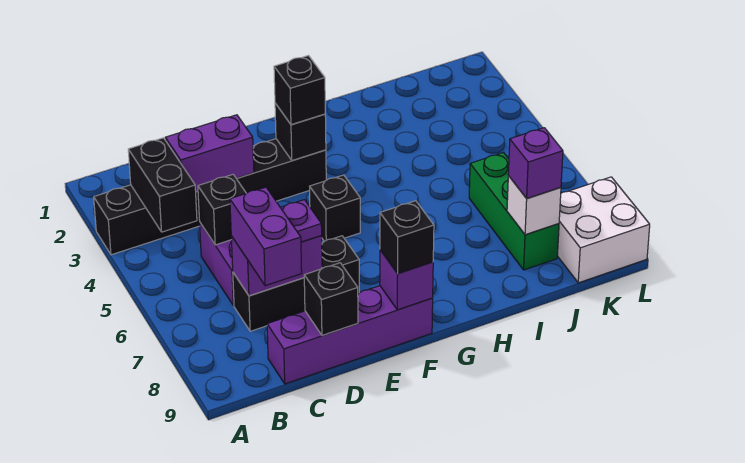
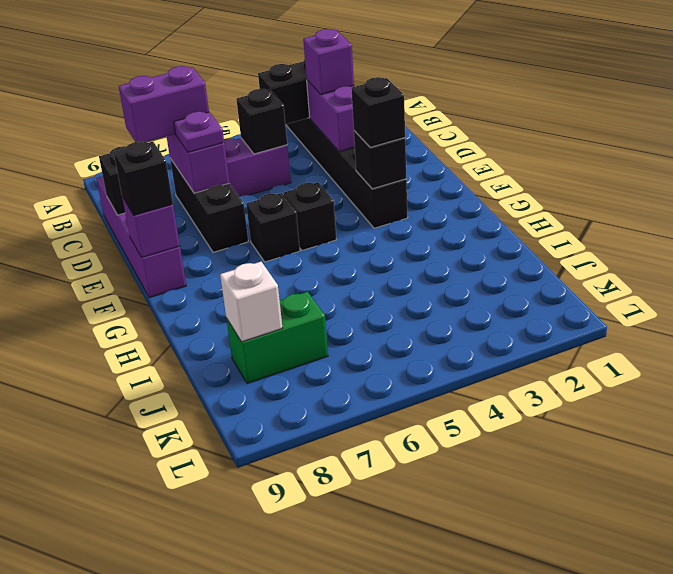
none -> black 1x1 brick [246,193,300,262]
green 1x3 brick [469,153,559,270] -> green 1x2 brick [226,292,328,384]
purple 1x1 brick [508,128,563,198] -> purple 1x1 brick moved to [303,29,354,94]
white 2x2 brick [557,177,650,283] -> none

